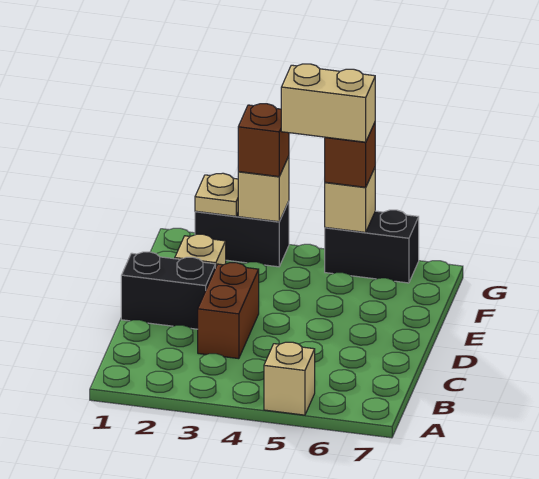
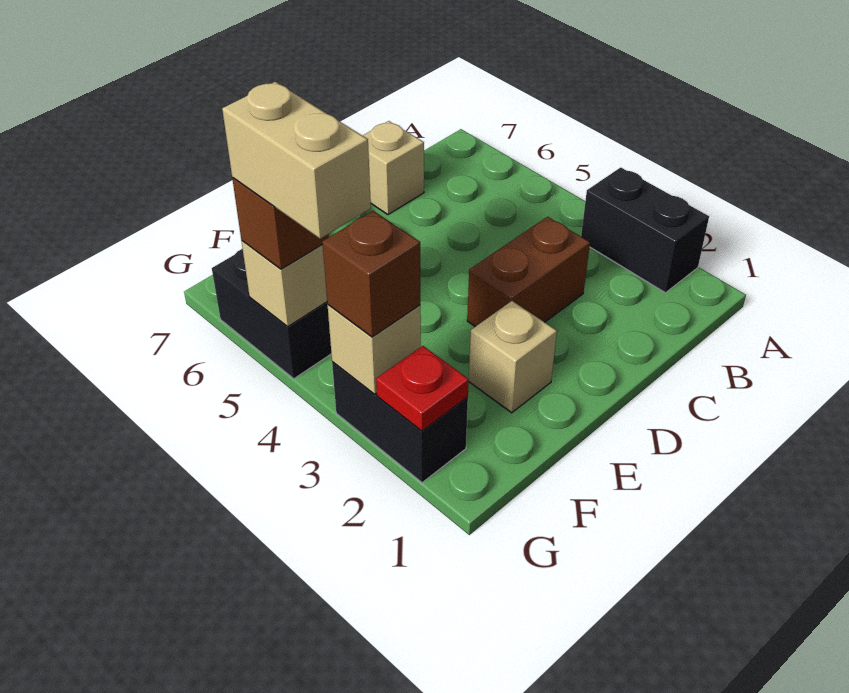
tan 1x1 brick [264,342,315,415] -> tan 1x1 brick moved to [363,121,424,215]
black 1x2 brick [121,252,215,329] -> black 1x2 brick moved to [581,167,709,293]
tan 1x1 plate [195,173,238,216] -> red 1x1 plate [376,346,469,431]

